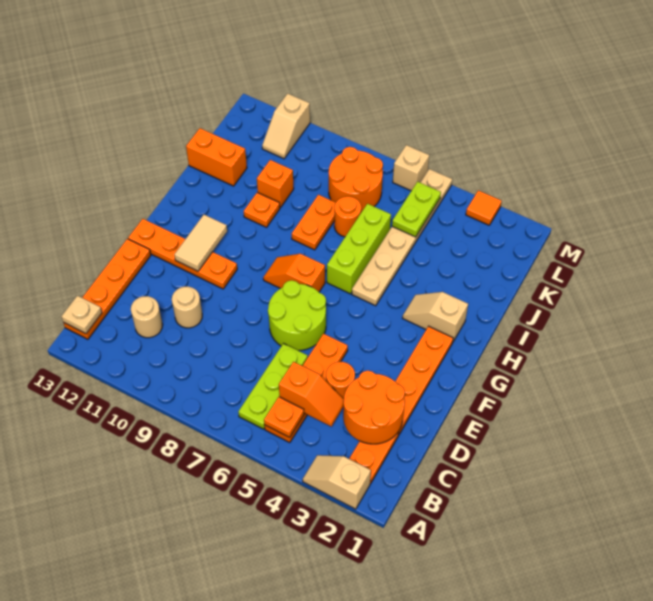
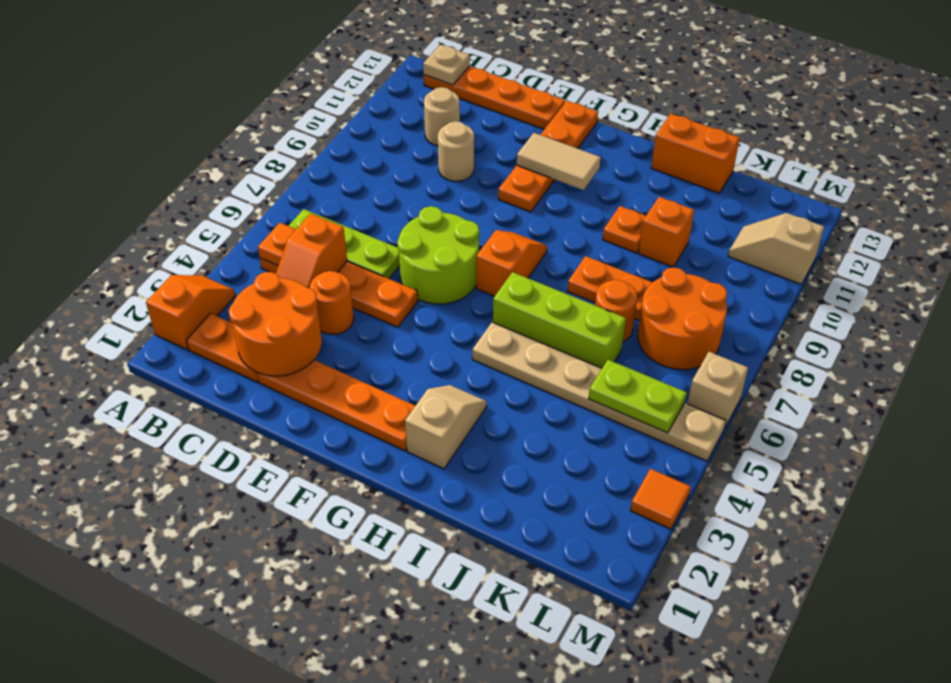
tan 1x2 slope [303,455,371,509] -> orange 1x2 slope [146,275,235,349]
orange 1x2 brick [186,128,247,186] -> orange 1x2 brick turned to [651,114,740,193]

